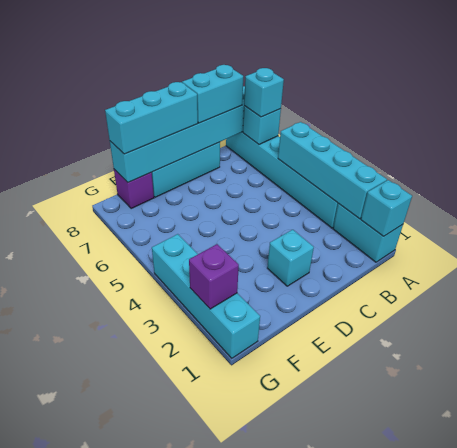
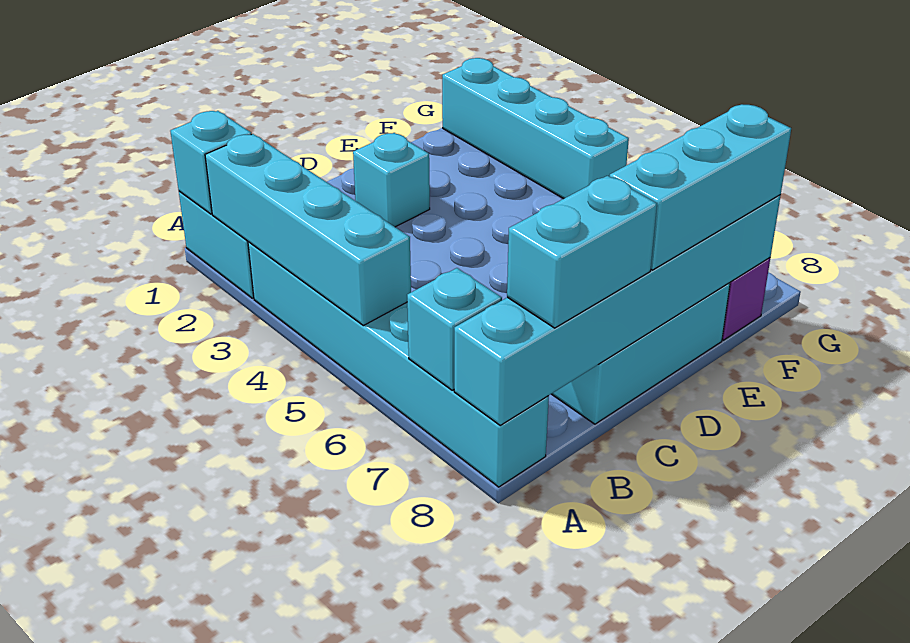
cyan 1x1 brick [244,68,284,117] -> none
purple 1x1 brick [189,244,239,309] -> none

